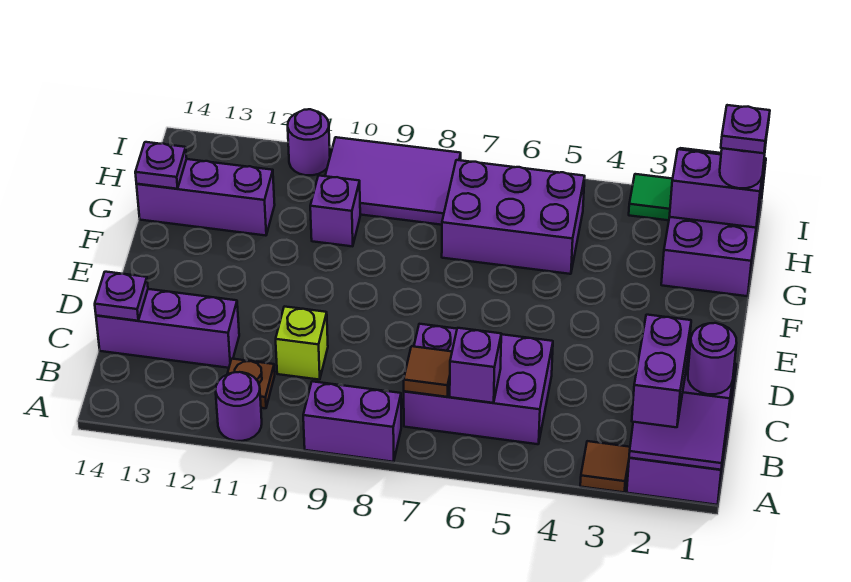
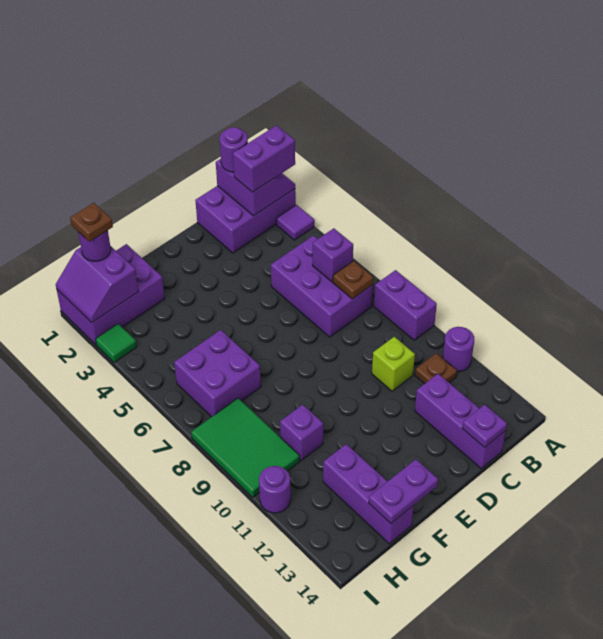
brown 1x1 tile [580,441,630,492] -> purple 1x1 tile [276,205,315,240]
brown 1x1 tile [404,346,452,397] -> brown 1x1 plate [333,261,373,299]
purple 2x3 brick [442,160,585,274] -> purple 2x2 brick [174,330,261,417]
purple 1x1 plate [135,142,187,189] -> purple 1x2 plate [369,459,438,523]
purple 1x1 plate [721,105,770,153] -> brown 1x1 plate [70,203,113,242]
purple 2x3 tile [325,137,461,225] -> green 2x3 tile [191,398,300,497]

